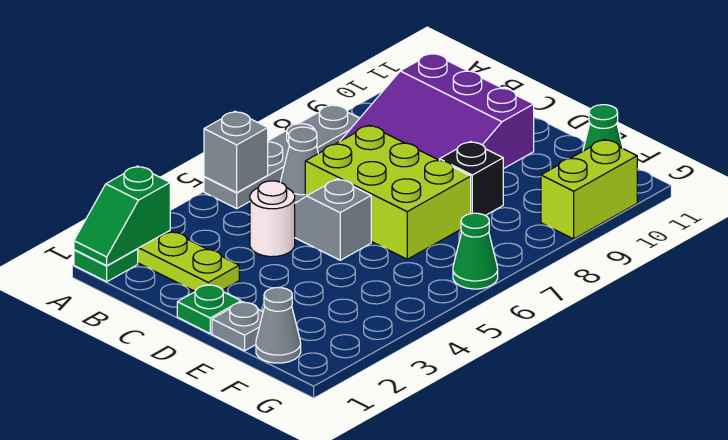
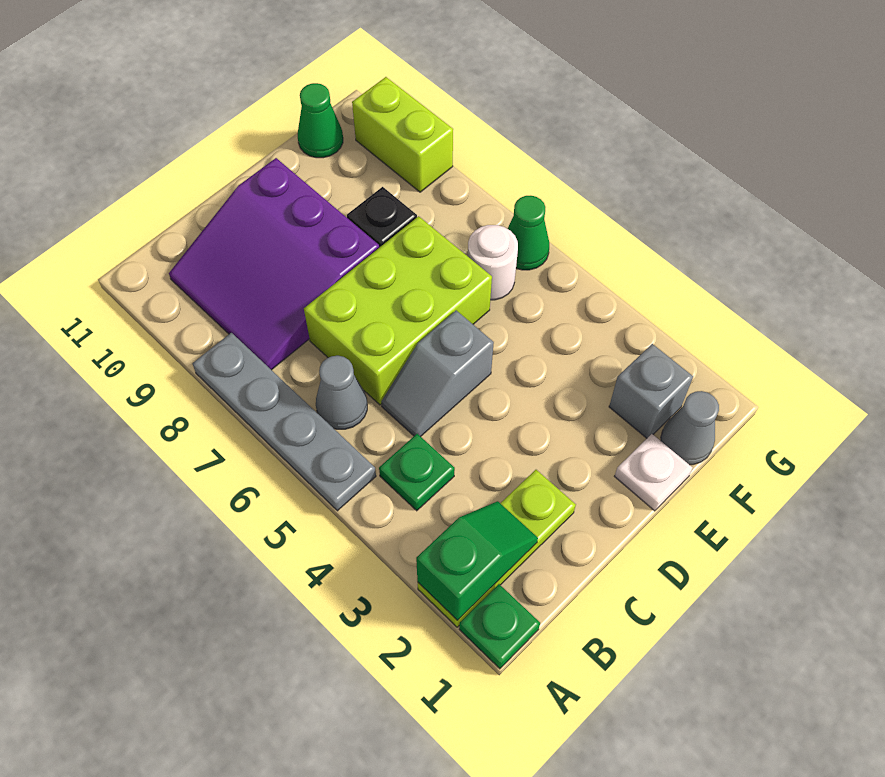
green 1x2 slope [74,166,170,266] -> green 1x2 slope turned to [416,501,538,621]
grey 1x1 brick [204,111,268,192] -> grey 1x1 brick moved to [609,344,693,438]
purple 3x3 slope [341,53,534,169] -> purple 3x3 slope turned to [169,158,379,370]
white 1x1 round brick [250,181,295,257] -> white 1x1 round brick moved to [468,225,518,300]
green 1x1 plate [177,284,241,333] -> green 1x1 plate moved to [379,434,455,511]
grey 1x1 plate [212,302,263,351] -> white 1x1 plate [614,434,693,511]

